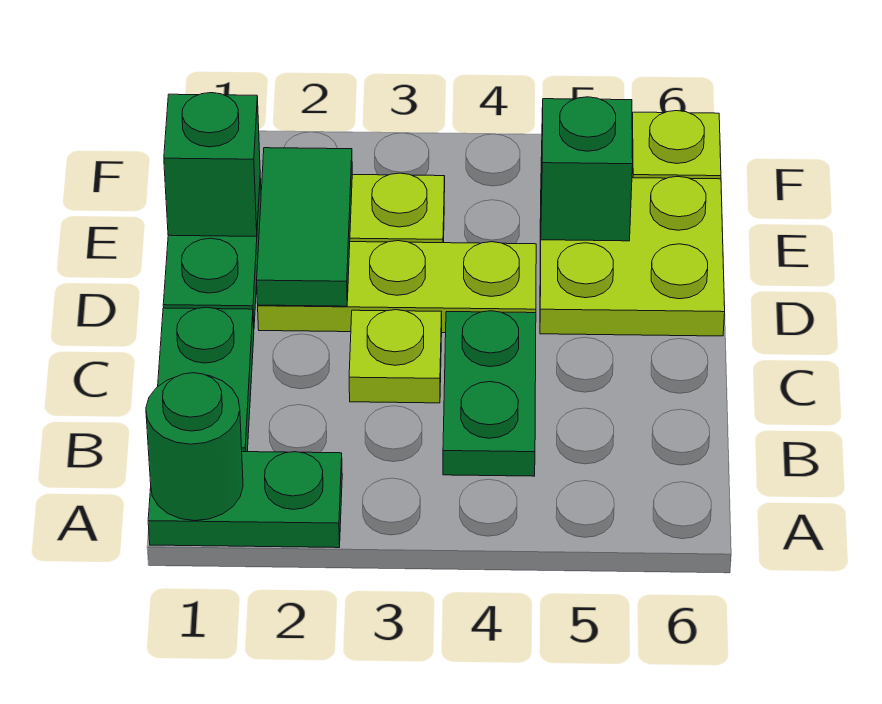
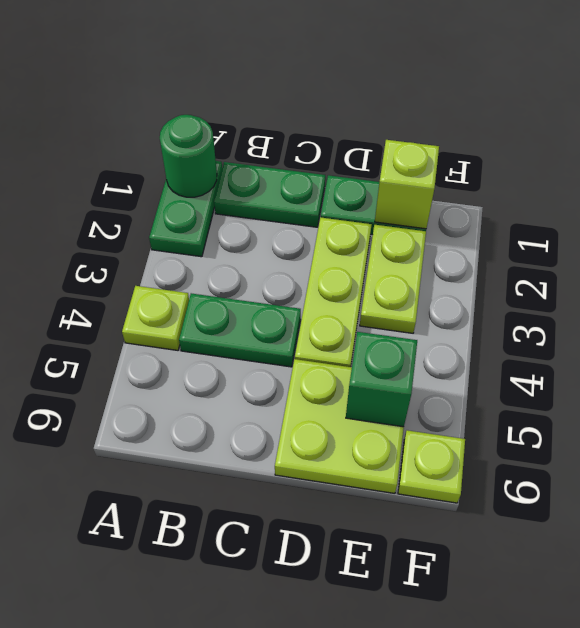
lime 1x1 plate [349,310,442,403] -> lime 1x1 plate moved to [122,286,189,350]
green 1x2 tile [257,148,352,306] -> none
green 1x1 brick [164,93,260,236] -> lime 1x1 brick [375,140,439,229]

